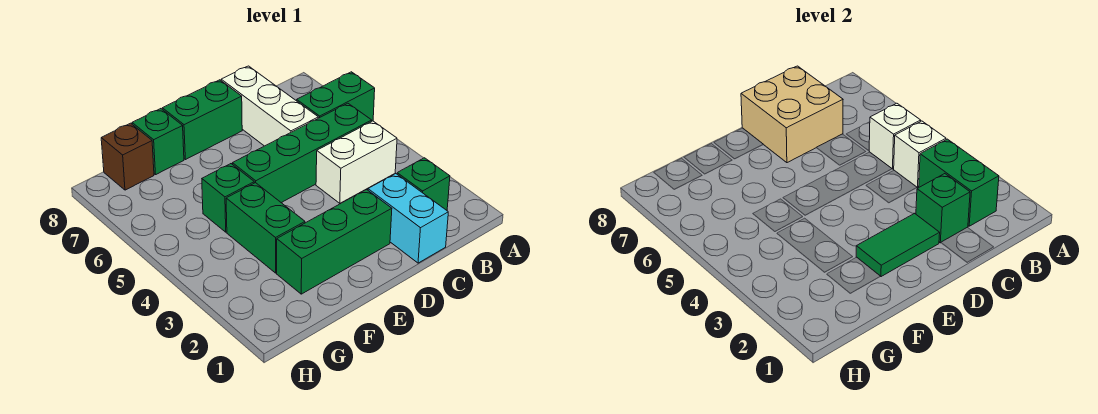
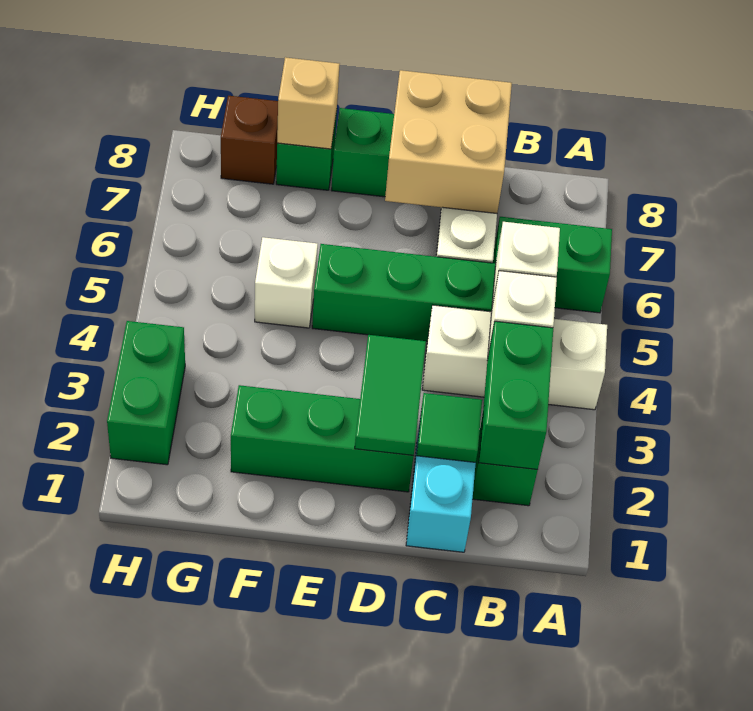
white 1x2 brick [316,121,397,203] -> white 1x3 brick [422,305,607,410]
green 1x1 brick [916,174,970,243] -> green 1x1 tile [417,393,482,462]
green 1x2 tile [856,213,940,277] -> green 1x2 tile turned to [355,335,426,455]
green 1x2 brick [226,183,305,273] -> green 1x2 brick moved to [107,321,185,465]
green 1x1 brick [202,164,254,232] -> white 1x1 brick [255,237,318,328]
none -> tan 1x1 brick [277,57,340,149]

